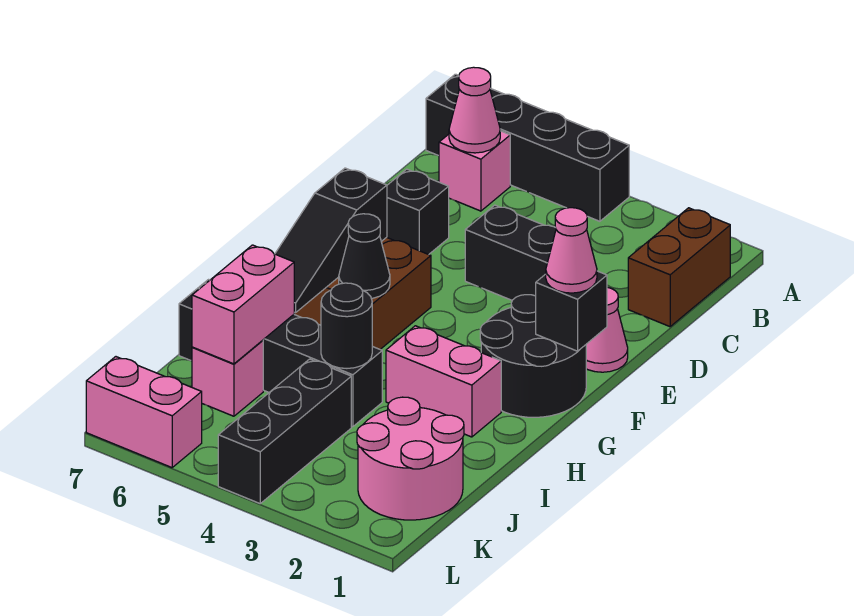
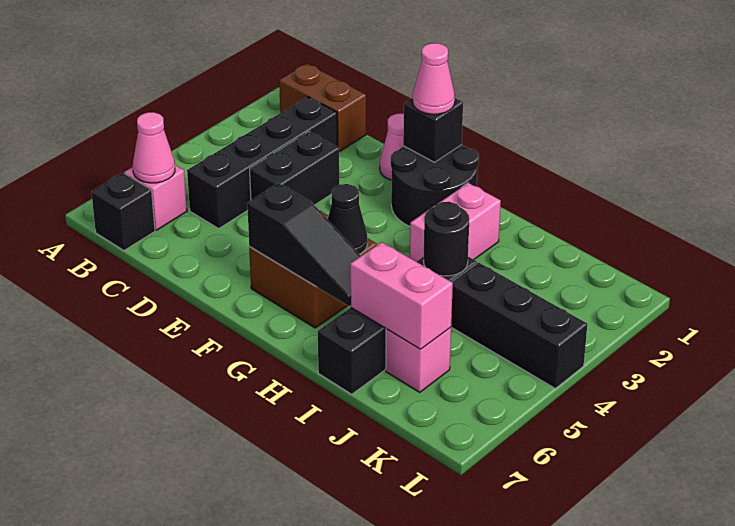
black 1x4 brick [426,74,629,221] -> black 1x4 brick moved to [187,97,337,228]
black 1x1 brick [387,169,449,255] -> black 1x1 brick moved to [91,173,155,250]
pink 2x2 round brick [357,397,464,520] -> none
pink 1x2 brick [86,357,202,468] -> none

